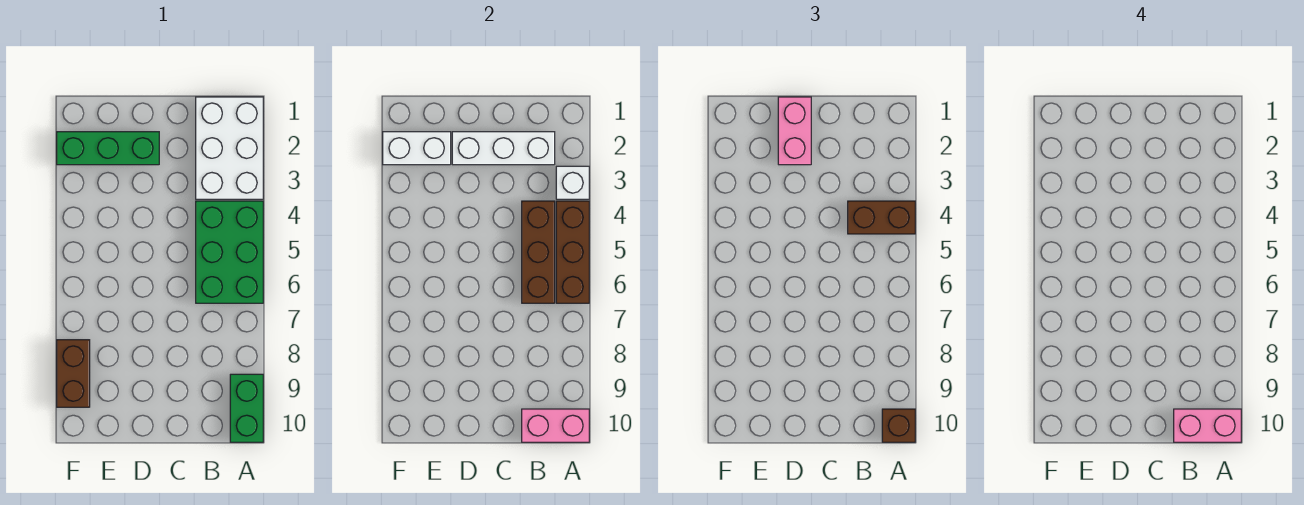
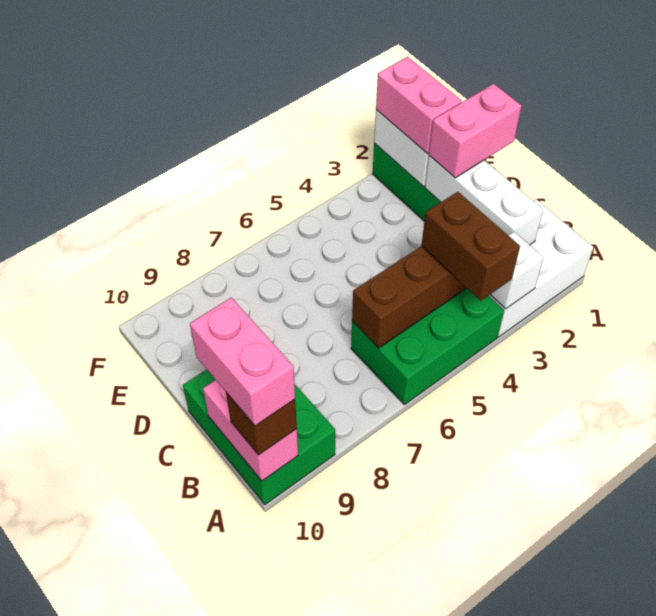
brown 1x3 brick [556,201,589,303] -> none
green 1x2 brick [230,374,263,442] -> green 2x3 brick [183,370,335,505]
none -> pink 1x2 brick [376,57,462,154]
brown 1x2 brick [57,340,90,407] -> none

